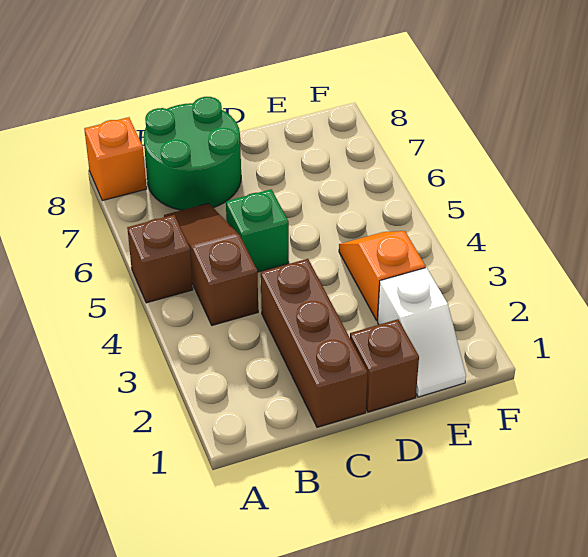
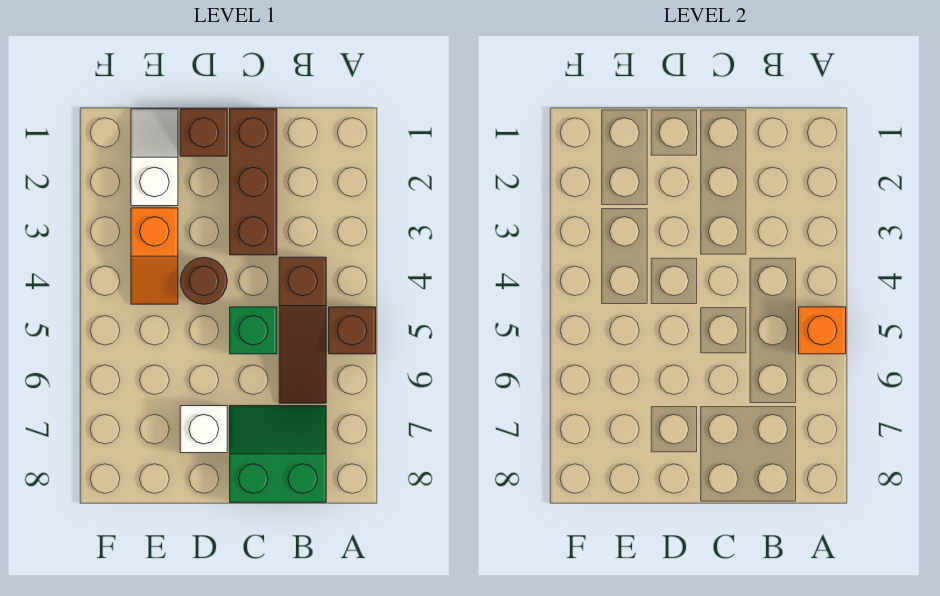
orange 1x1 brick [84,117,147,201] -> orange 1x1 brick moved to [799,307,846,354]
green 2x2 round brick [144,97,241,210] -> green 2x2 slope [230,406,326,502]
none -> brown 1x1 round brick [180,257,227,304]
none -> white 1x1 brick [180,406,227,453]

